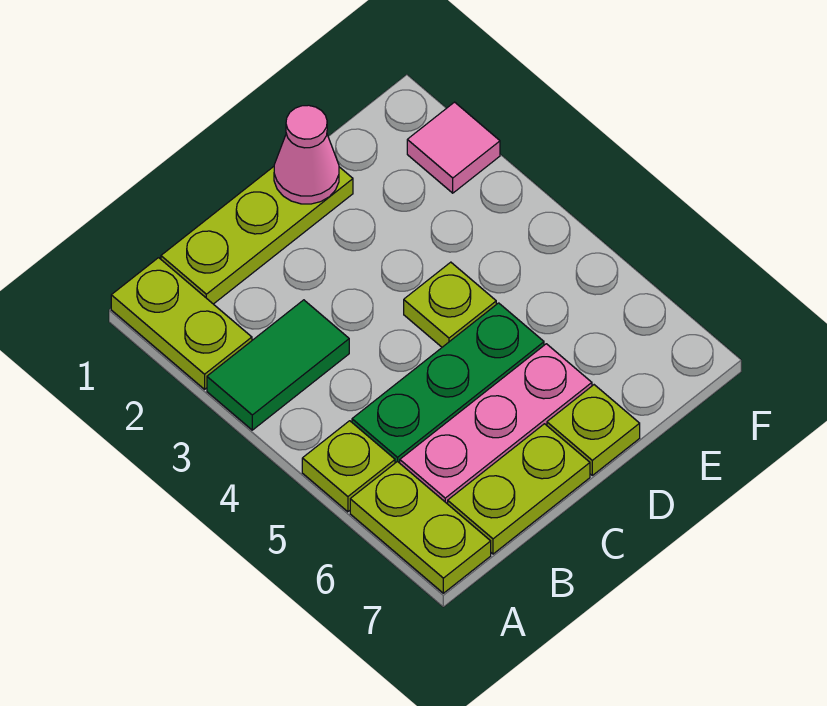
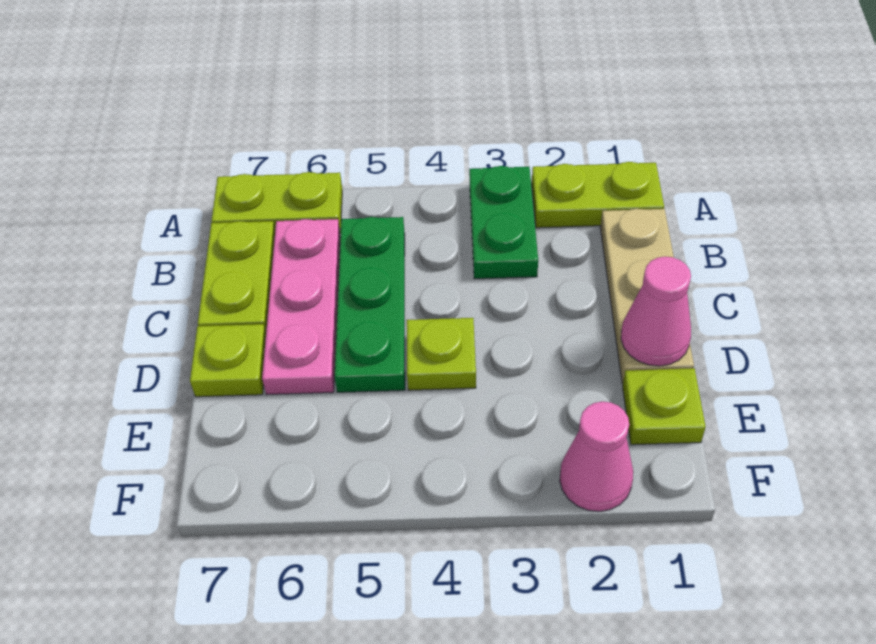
green 1x2 tile [207,300,349,430] -> green 1x2 plate [469,166,538,279]
lime 1x1 plate [302,421,395,512] -> lime 1x1 plate moved to [623,368,706,445]
lime 1x3 plate [161,167,353,304] -> tan 1x3 plate [600,209,694,384]
pink 1x1 tile [407,102,500,193] -> pink 1x1 cone [560,402,633,512]

